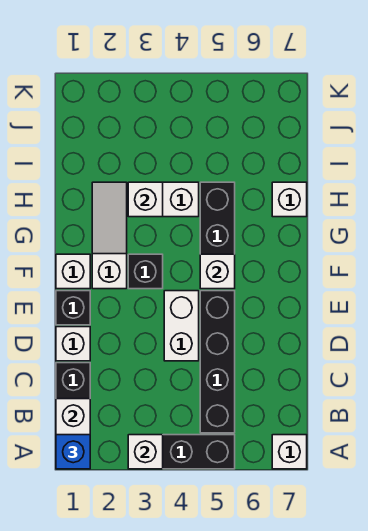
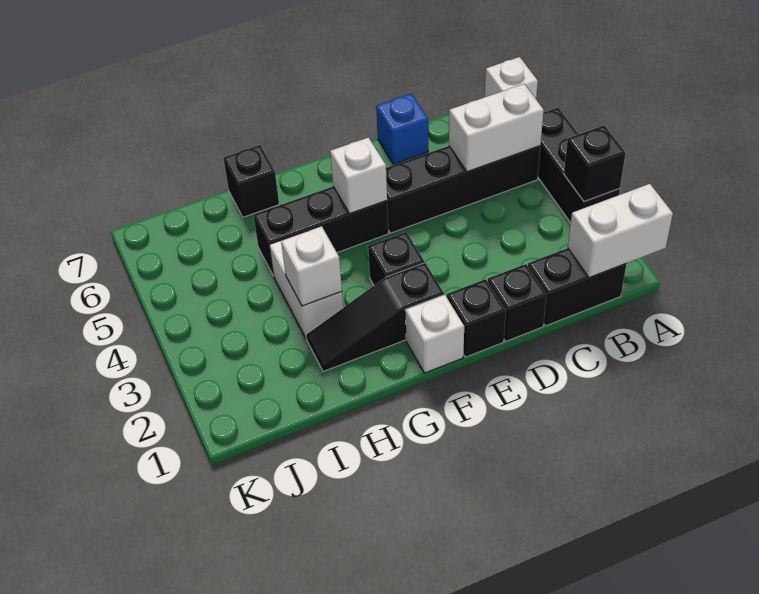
blue 1x1 brick [56,435,90,469] -> blue 1x1 brick moved to [376,94,428,164]
white 1x1 brick [128,435,163,469] -> black 1x1 brick [564,125,626,202]
white 1x1 brick [56,327,90,361] -> black 1x1 brick [488,264,547,341]
white 1x2 brick [164,291,199,361] -> white 1x2 brick moved to [449,84,544,172]
white 1x3 slope [92,182,127,289] -> black 1x3 slope [306,263,444,372]
white 1x1 brick [272,182,307,217] -> black 1x1 brick [223,145,279,217]

